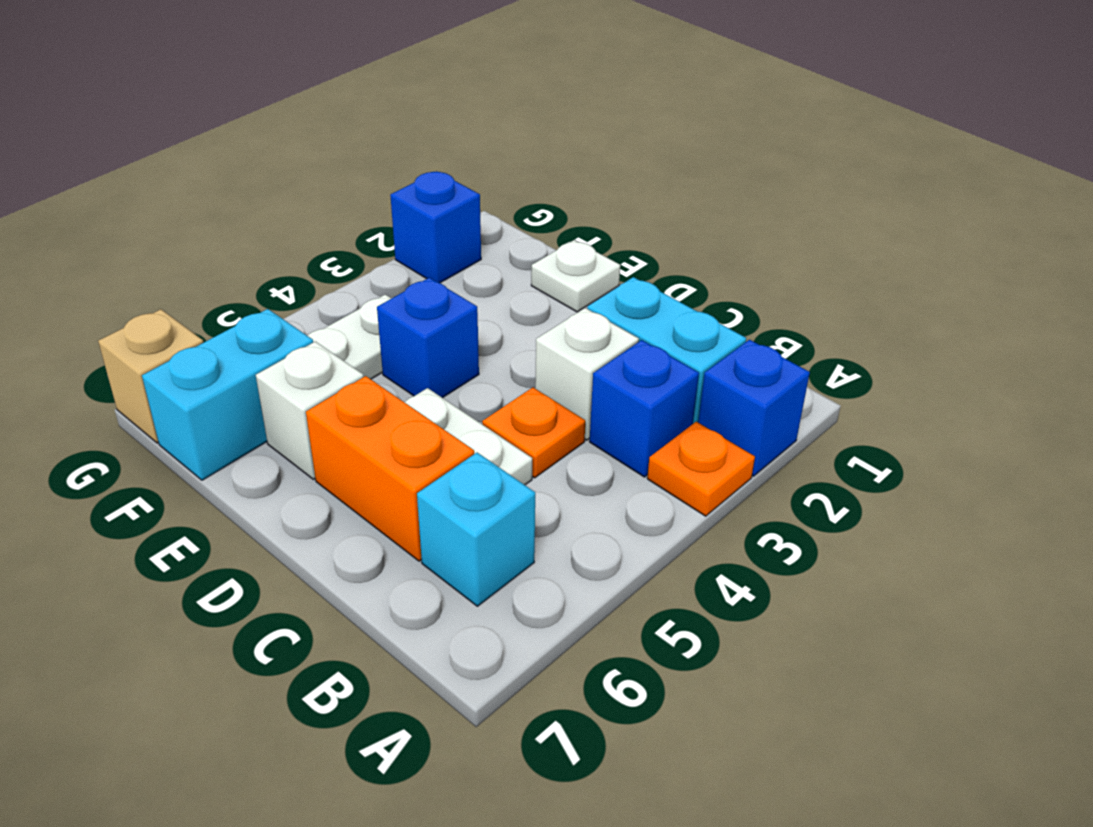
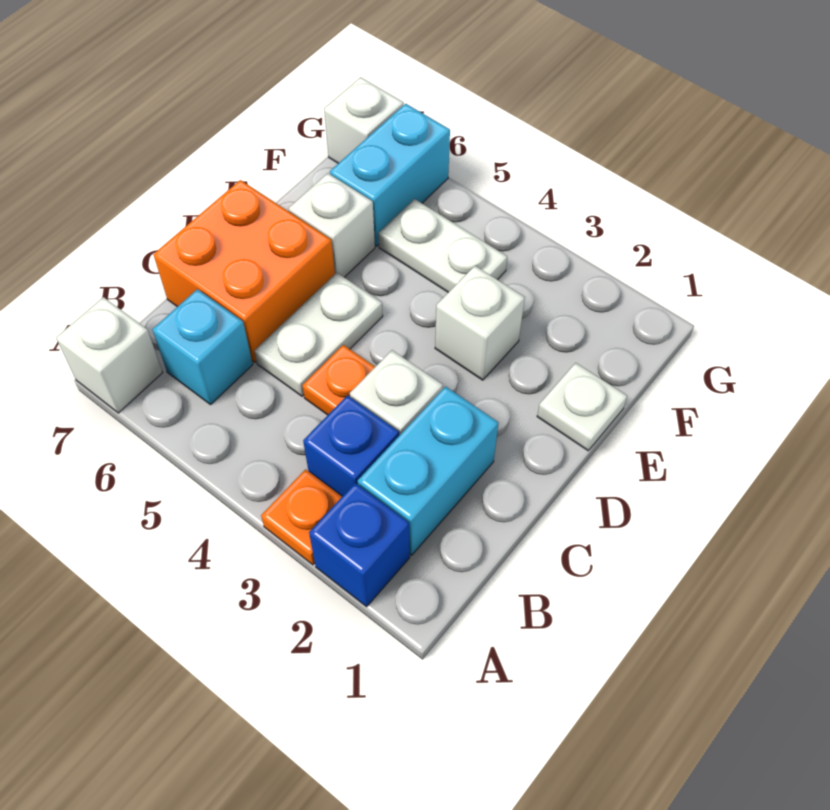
none -> white 1x1 brick [56,297,163,413]
orange 1x2 brick [306,376,474,561] -> orange 2x2 brick [153,180,335,362]
none -> white 1x1 brick [435,266,525,380]
blue 1x1 brick [377,278,479,398] -> none
cyan 1x2 brick [142,309,313,480] -> cyan 1x2 brick turned to [330,104,450,246]
blue 1x1 brick [390,171,481,283] -> none
tan 1x1 brick [98,309,204,443] -> white 1x1 brick [324,77,404,163]

